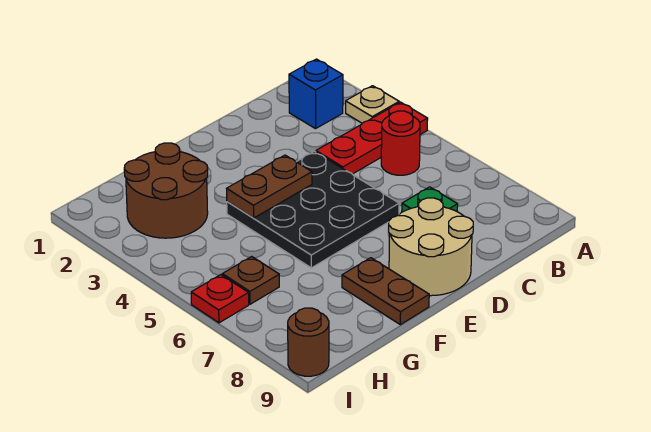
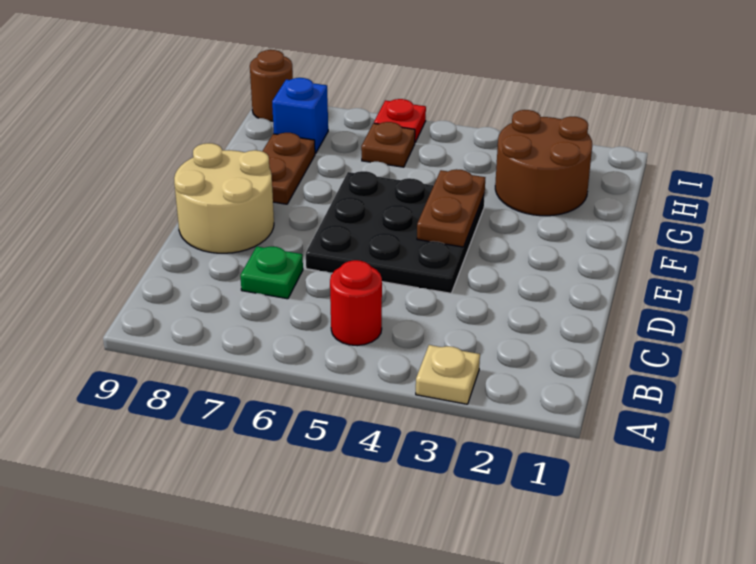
red 1x3 plate [316,102,428,174] -> none
blue 1x1 brick [289,59,343,129] -> blue 1x1 brick moved to [272,78,328,154]
brown 1x2 plate [342,258,429,325] -> brown 1x2 plate turned to [262,133,315,204]

